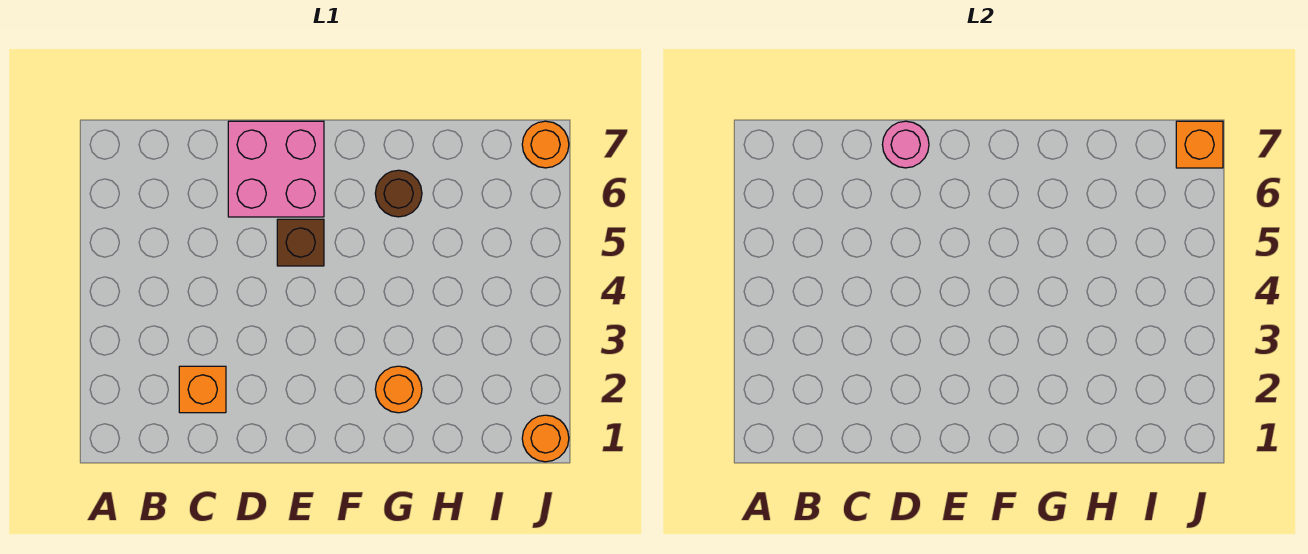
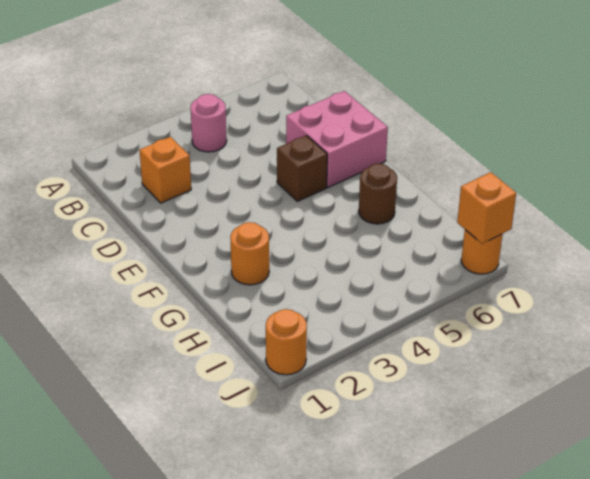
pink 1x1 round brick [882,121,929,168] -> pink 1x1 round brick moved to [191,94,227,152]

